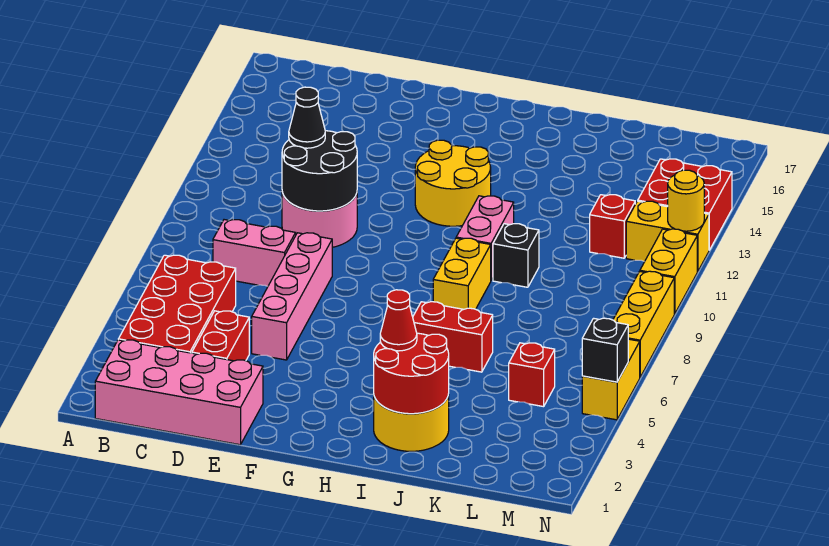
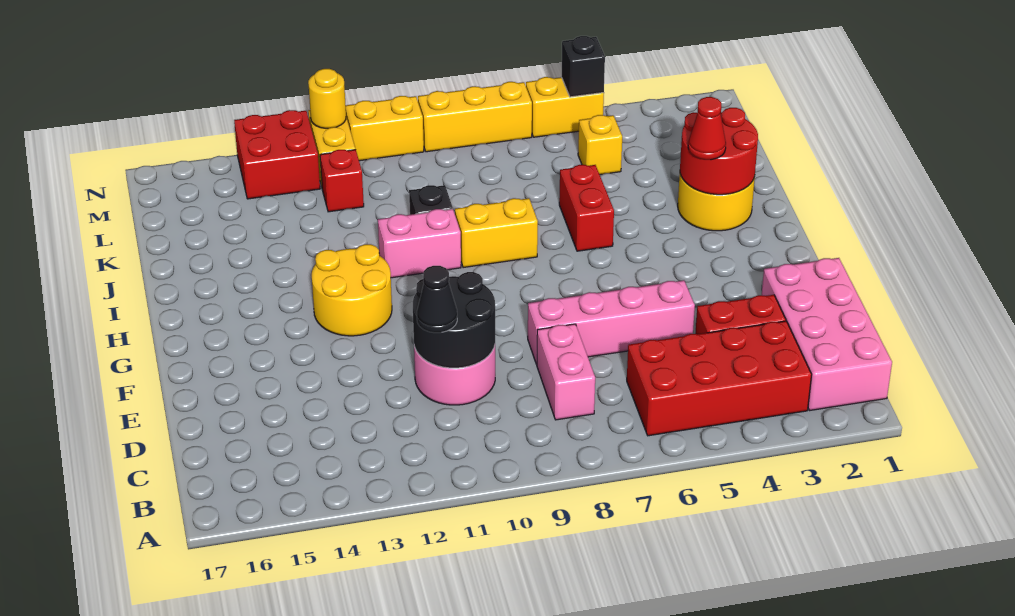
red 1x1 brick [509,343,555,407] -> yellow 1x1 brick [578,115,622,175]

